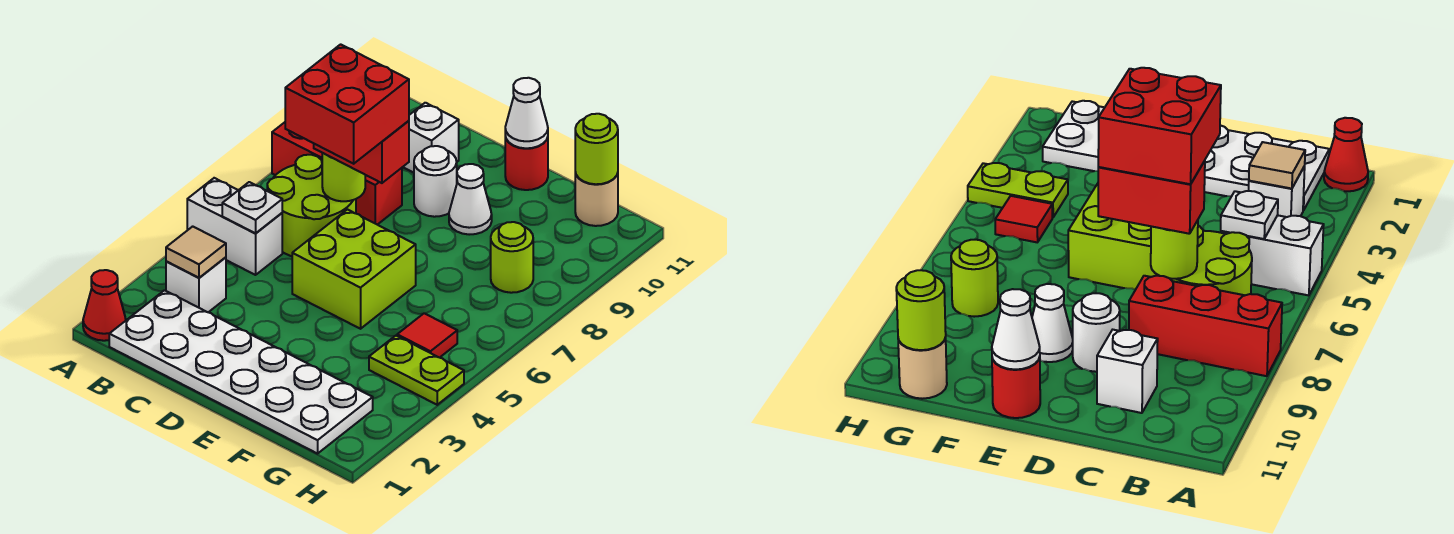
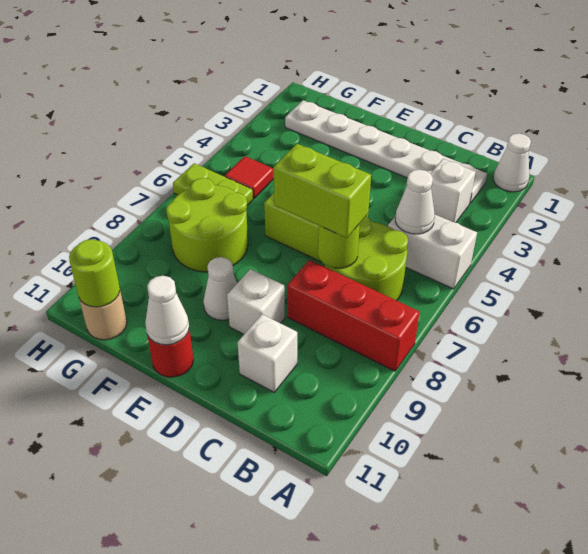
red 1x1 cone [83,270,126,341] -> white 1x1 cone [493,133,531,192]
white 2x6 plate [109,290,373,454] -> white 1x6 plate [285,100,487,203]
tan 1x1 tile [166,226,226,278] -> none
white 1x1 plate [222,182,282,234] -> white 1x1 cone [395,169,435,234]
red 2x2 brick [285,44,409,164] -> none
red 1x2 brick [314,121,409,183] -> lime 1x2 brick [274,144,371,238]
white 1x1 round brick [414,146,457,217] -> white 1x1 brick [227,269,285,334]
lime 1x2 plate [369,336,464,405] -> lime 1x2 plate moved to [173,163,253,205]
lime 1x1 round brick [491,222,533,293] -> lime 2x2 round brick [166,178,248,272]

